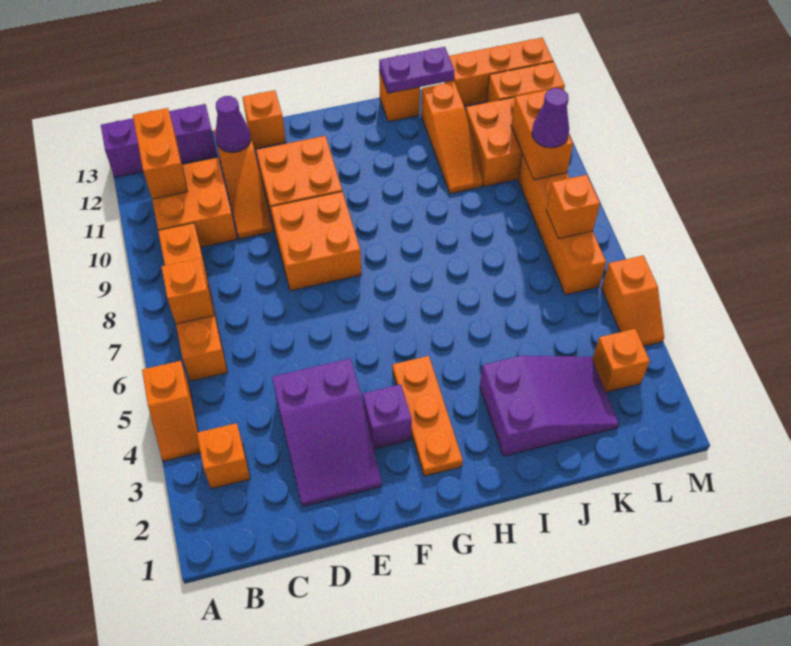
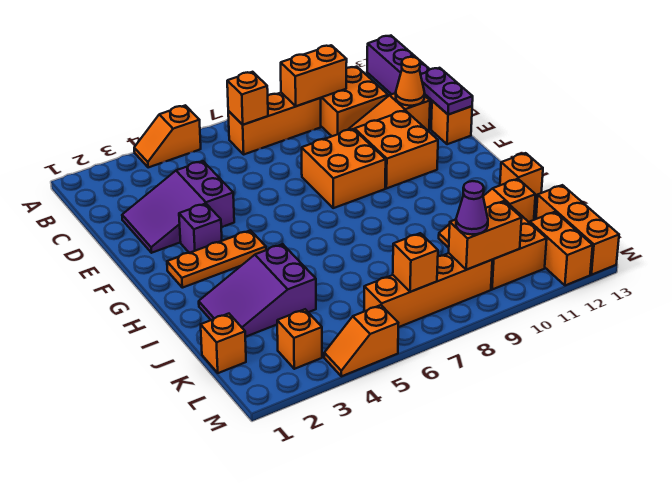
orange 1x1 brick [197,423,250,489] -> orange 1x1 brick moved to [201,314,246,373]
orange 1x4 brick [158,223,228,381] -> orange 1x3 brick [228,93,321,154]
orange 1x2 brick [133,108,187,199] -> orange 1x2 brick moved to [281,45,347,106]
purple 1x1 cone [215,96,251,152] -> orange 1x1 cone [396,57,425,106]
purple 2x3 slope [480,356,619,456] -> purple 2x3 slope turned to [199,244,316,337]
purple 1x2 plate [379,47,454,93] -> purple 1x2 plate moved to [421,68,473,115]

